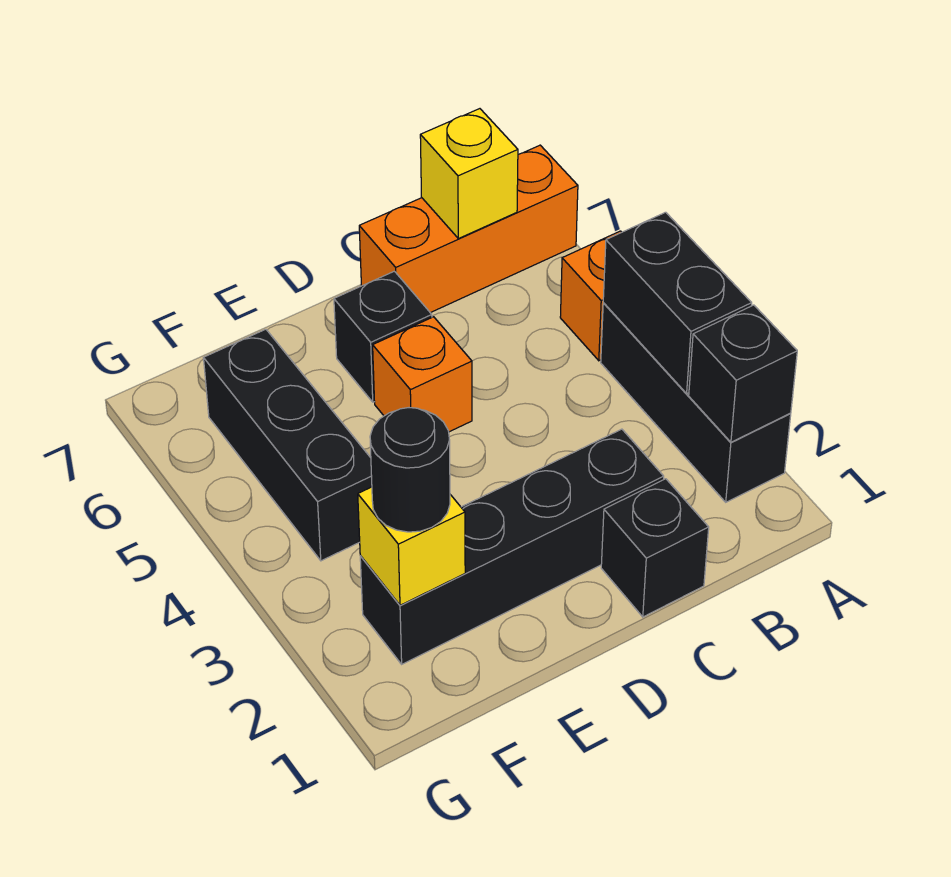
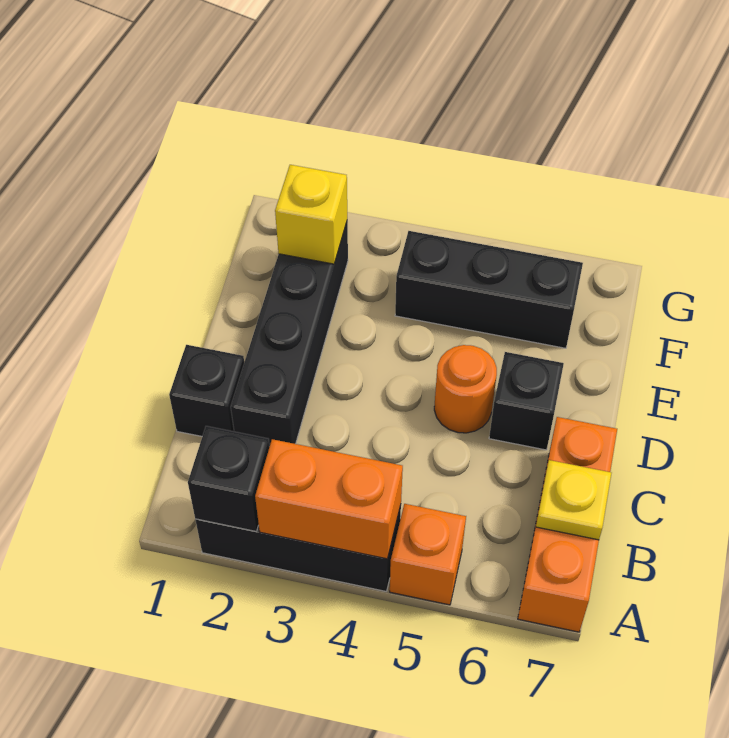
black 1x2 brick [603,212,752,393] -> orange 1x2 brick [255,439,403,559]
yellow 1x1 brick [420,109,518,239] -> yellow 1x1 plate [536,460,611,540]
orange 1x1 brick [373,317,472,432] -> orange 1x1 round brick [434,345,497,433]
black 1x1 round brick [370,408,450,532] -> none

